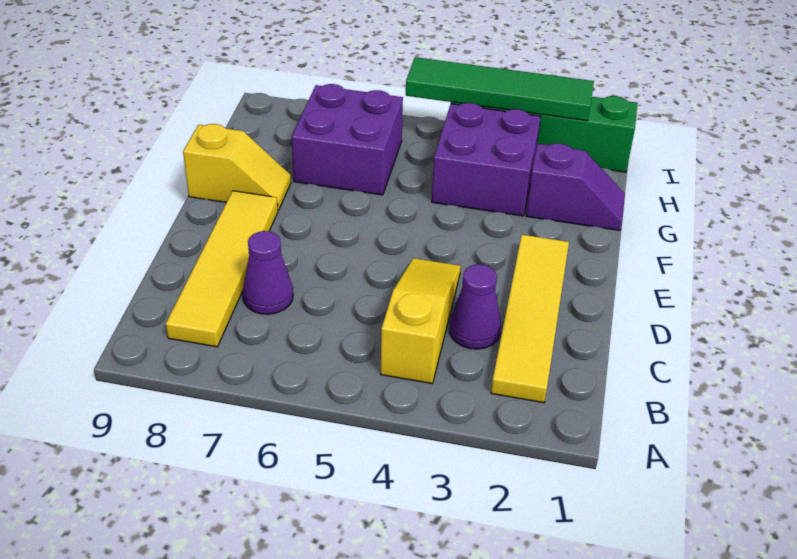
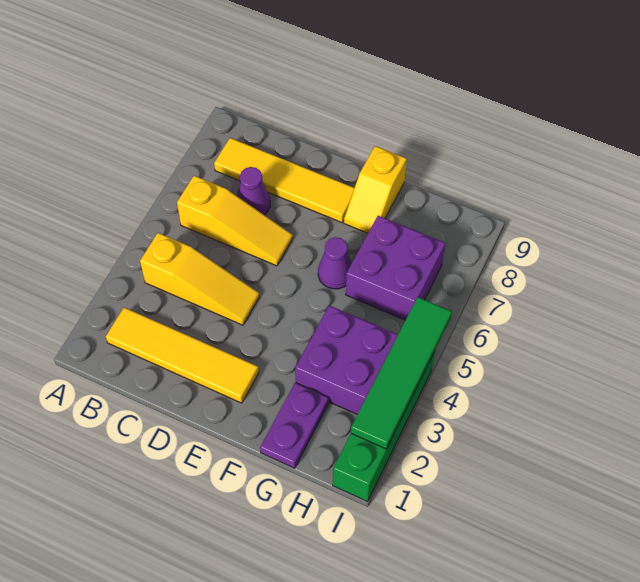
none -> yellow 1x3 slope [177,176,293,266]
purple 1x1 cone [450,264,501,349] -> purple 1x1 cone moved to [318,237,352,289]
purple 1x2 slope [526,143,625,230] -> purple 1x2 plate [260,383,329,468]

